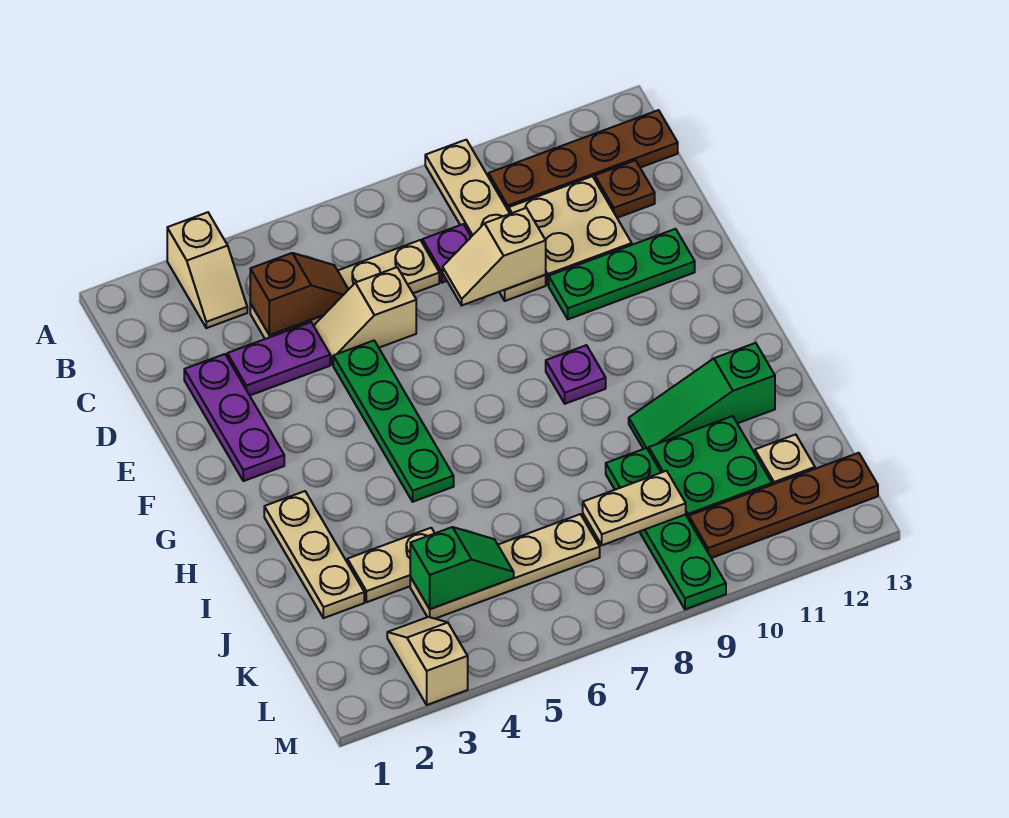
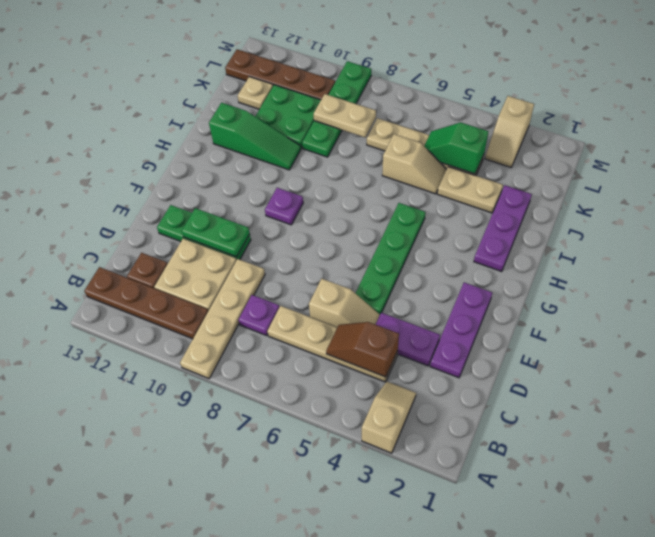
tan 1x2 slope [443,208,546,305] -> tan 1x2 slope moved to [382,134,446,194]
none -> green 1x2 plate [182,208,250,257]
tan 1x3 plate [264,491,364,618] -> purple 1x3 plate [474,186,532,272]

